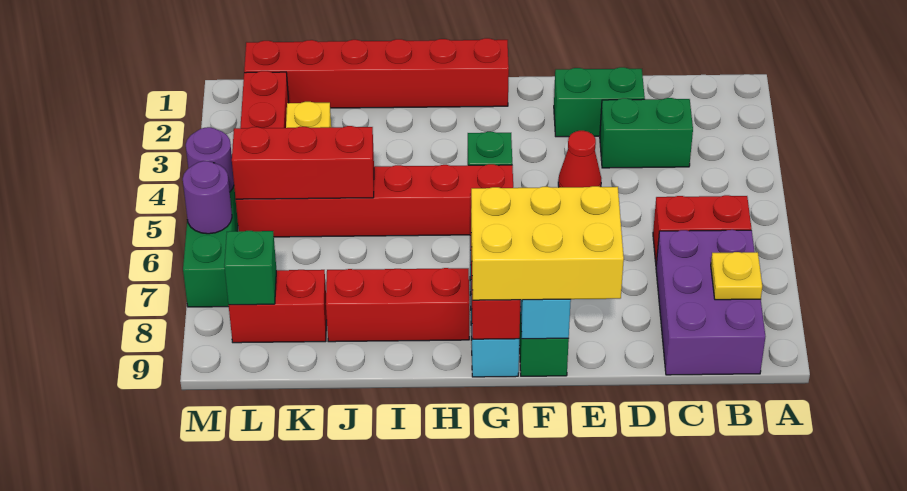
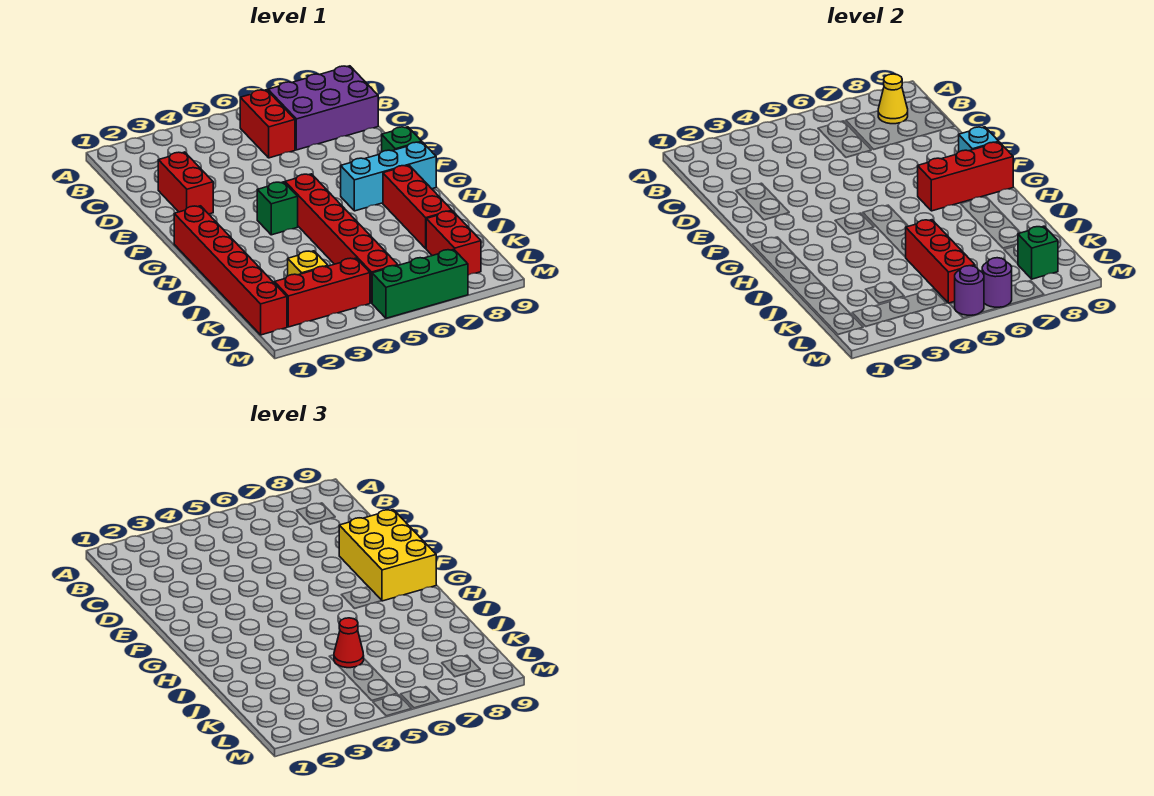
yellow 1x1 plate [711,252,762,300] -> yellow 1x1 cone [878,74,908,124]
green 1x2 brick [600,98,693,168] -> none
green 1x2 brick [554,67,645,137] -> red 1x2 brick [158,152,213,214]
red 1x1 cone [558,131,601,187] -> red 1x1 cone moved to [334,618,364,668]

